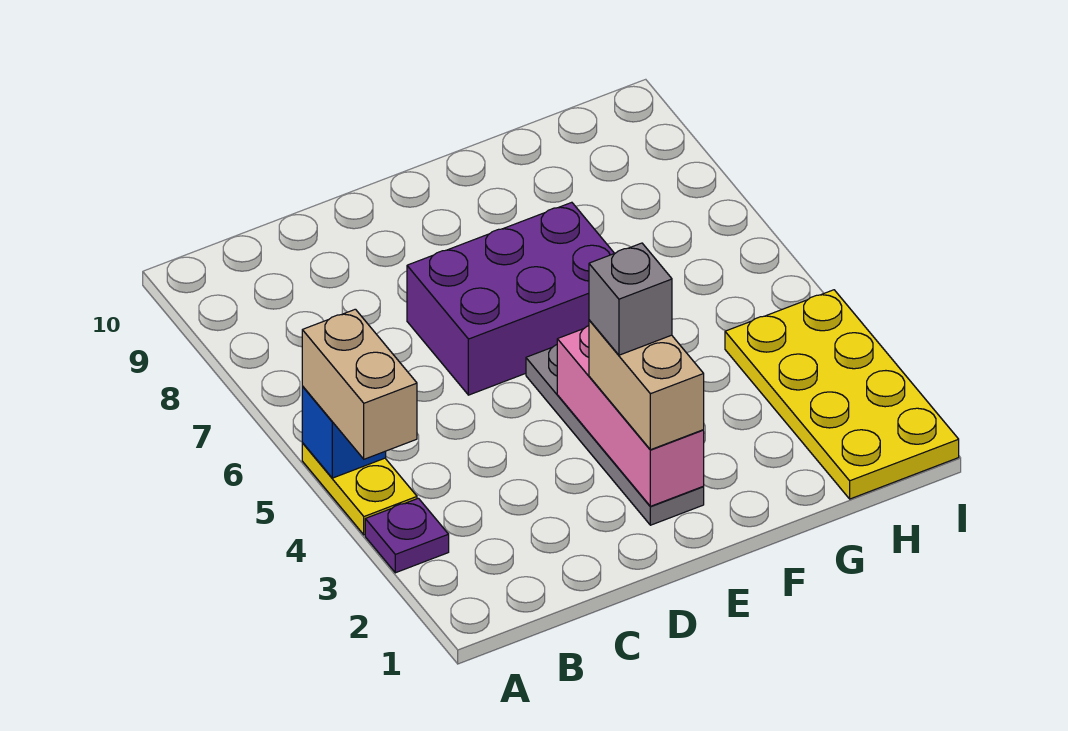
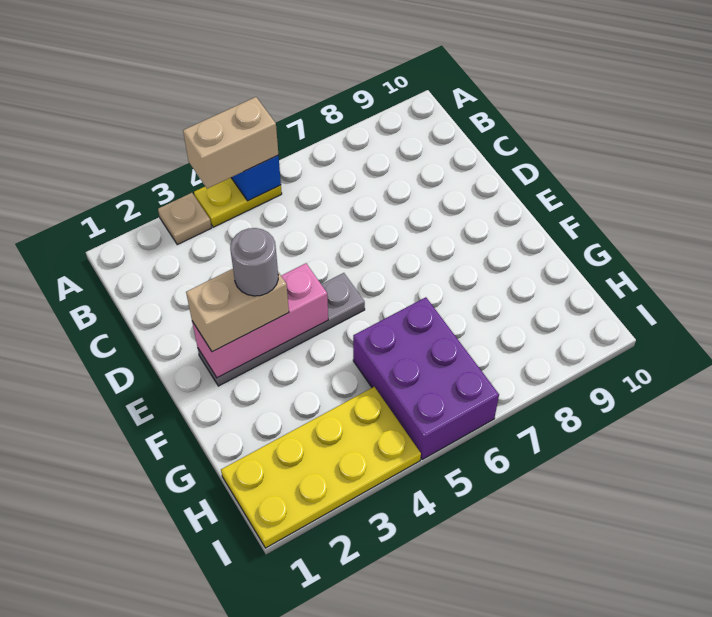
purple 1x1 plate [365,498,449,573] -> tan 1x1 plate [158,193,211,245]
purple 2x3 brick [407,202,614,395] -> purple 2x3 brick moved to [353,297,499,460]
grey 1x1 brick [589,243,672,355] -> grey 1x1 round brick [230,228,278,296]

